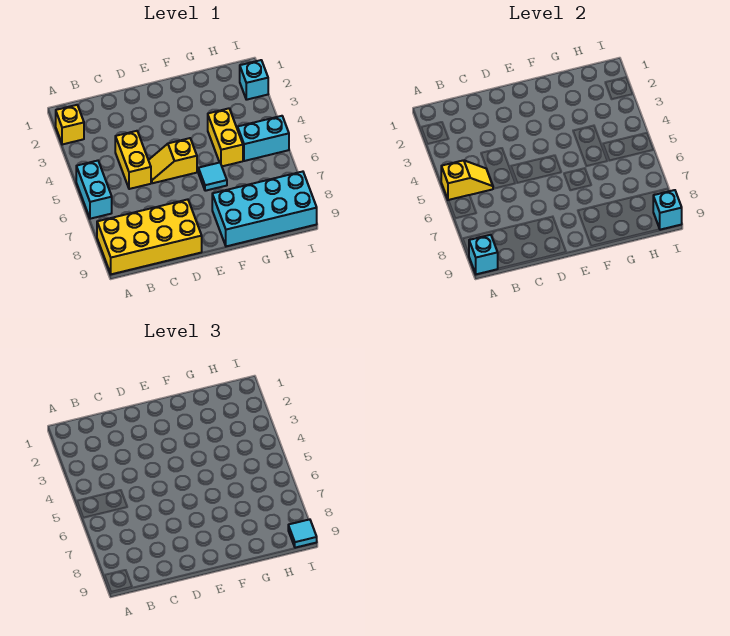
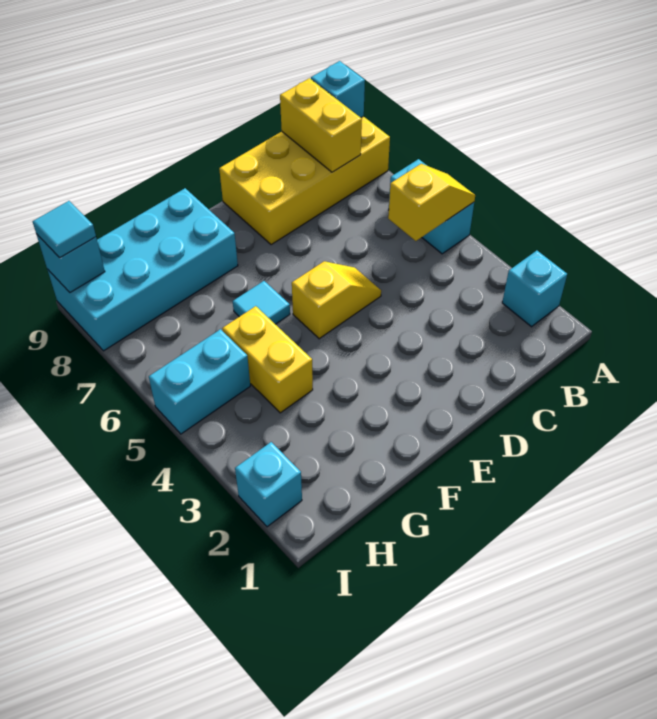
yellow 1x1 brick [56,105,84,145] -> cyan 1x1 brick [502,251,567,327]
yellow 1x2 slope [441,160,493,200] -> yellow 1x2 slope turned to [388,164,475,241]
yellow 1x2 brick [115,131,151,189] -> yellow 1x2 brick moved to [280,78,362,172]

